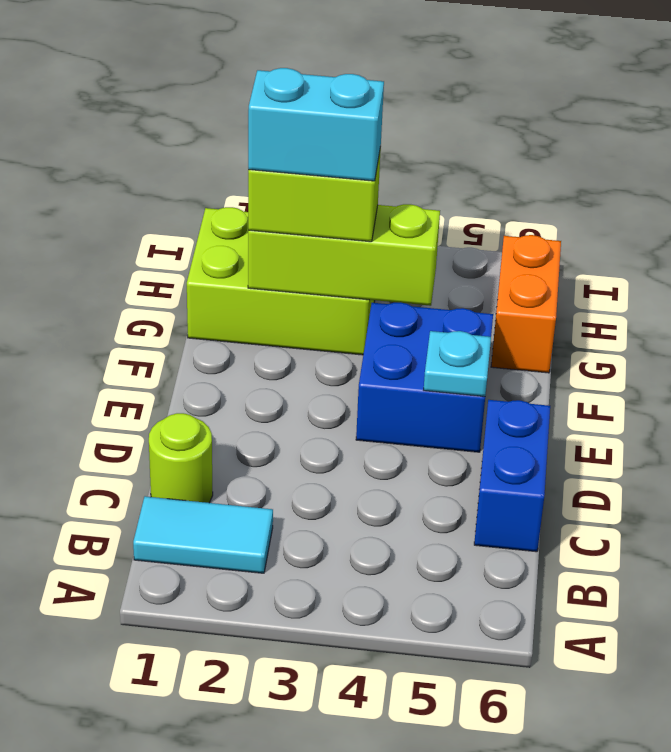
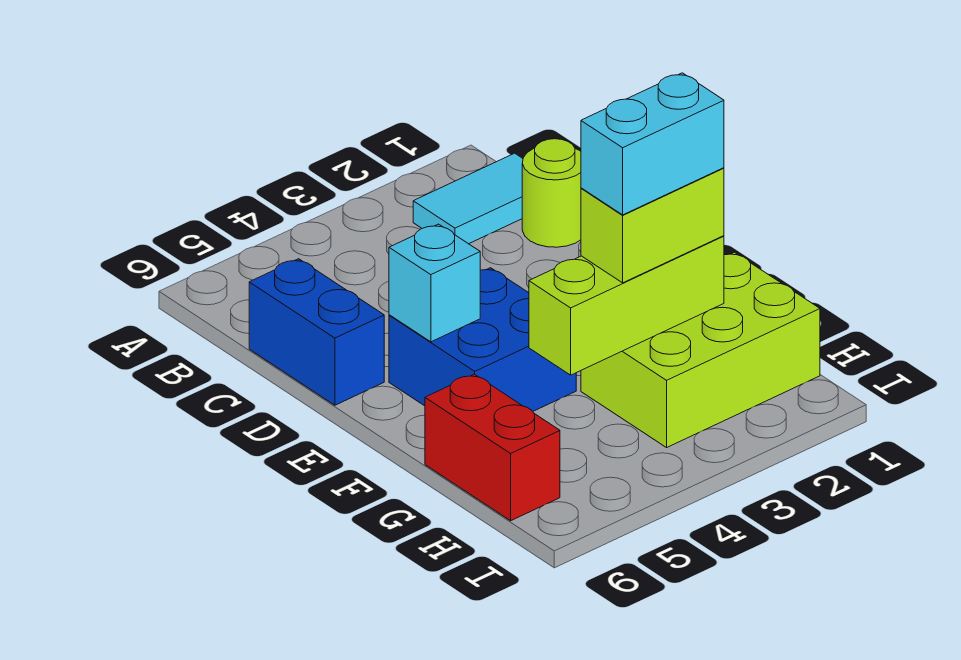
cyan 1x1 plate [424,331,491,397] -> cyan 1x1 brick [389,224,480,342]
orange 1x2 brick [491,235,561,373] -> red 1x2 brick [425,374,560,521]

